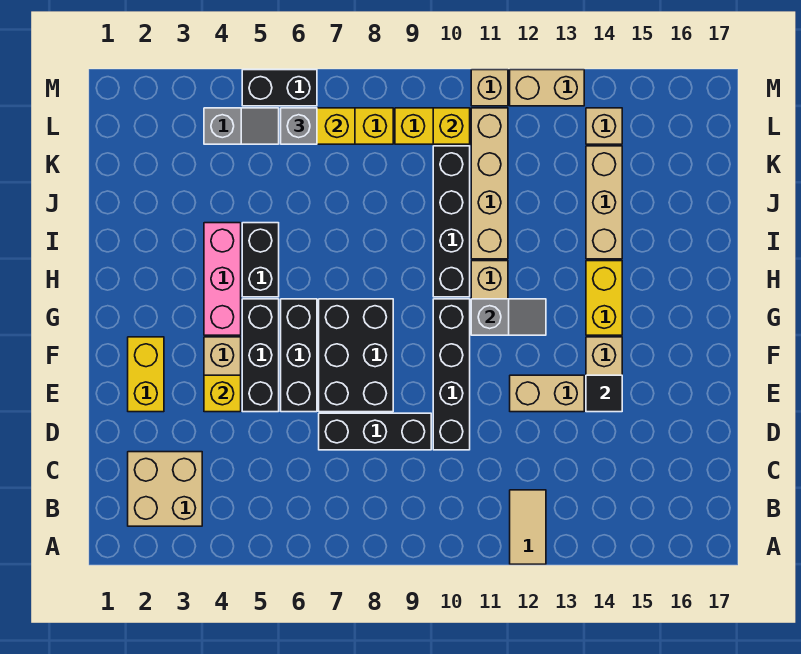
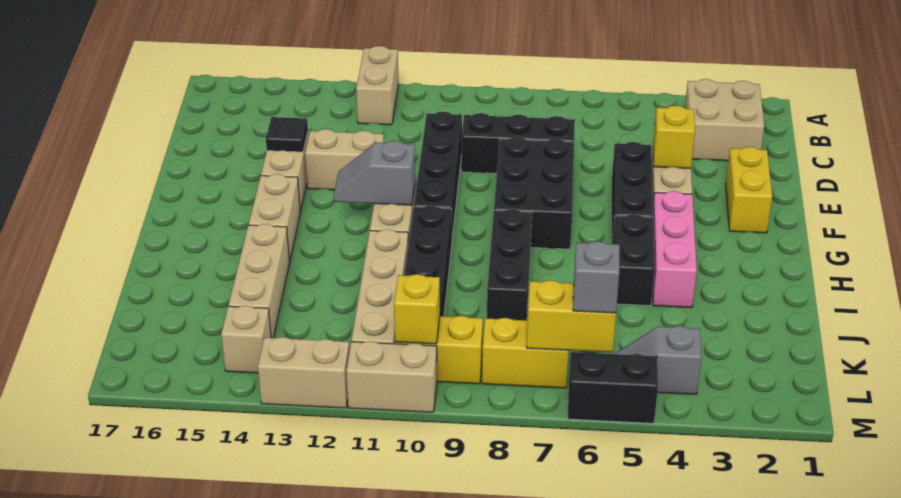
tan 1x2 tile [510,490,546,564] -> tan 1x2 brick [356,46,399,125]
black 1x3 brick [281,299,317,412] -> black 1x3 brick moved to [487,209,532,320]
yellow 1x2 brick [586,261,622,335] -> tan 1x2 brick [249,174,300,262]
tan 1x1 brick [471,70,508,106] -> tan 1x2 brick [346,341,437,412]

